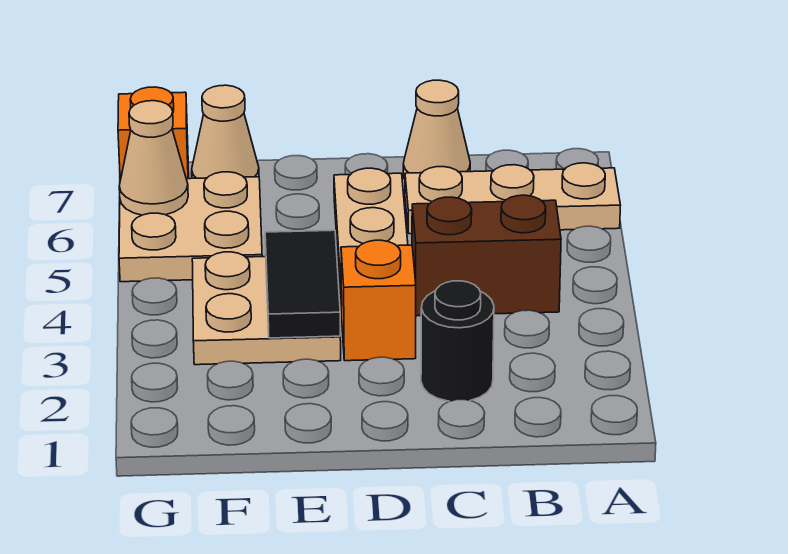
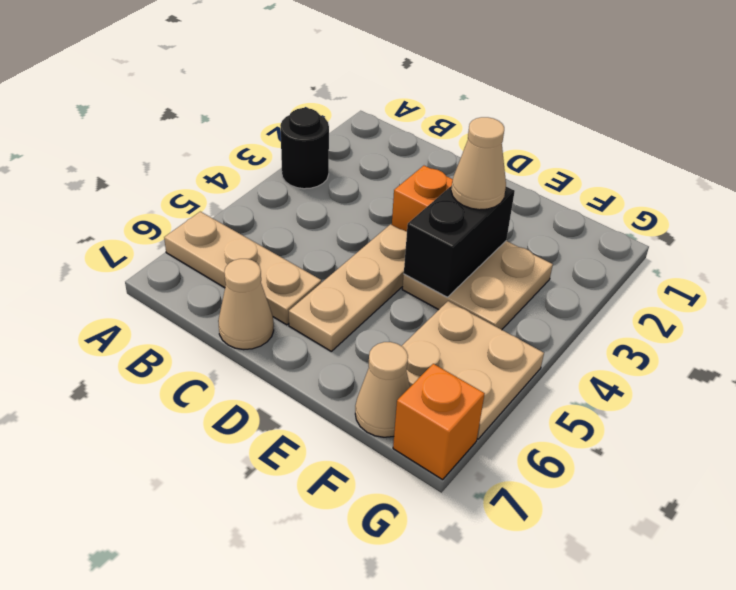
brown 1x2 brick [412,195,561,316] -> none
black 1x1 round brick [421,281,494,401] -> black 1x1 round brick moved to [280,108,329,189]
black 1x2 tile [265,230,340,338] -> black 1x2 brick [404,186,515,297]
tan 1x1 cone [119,101,188,215] -> tan 1x1 cone moved to [451,117,506,210]

